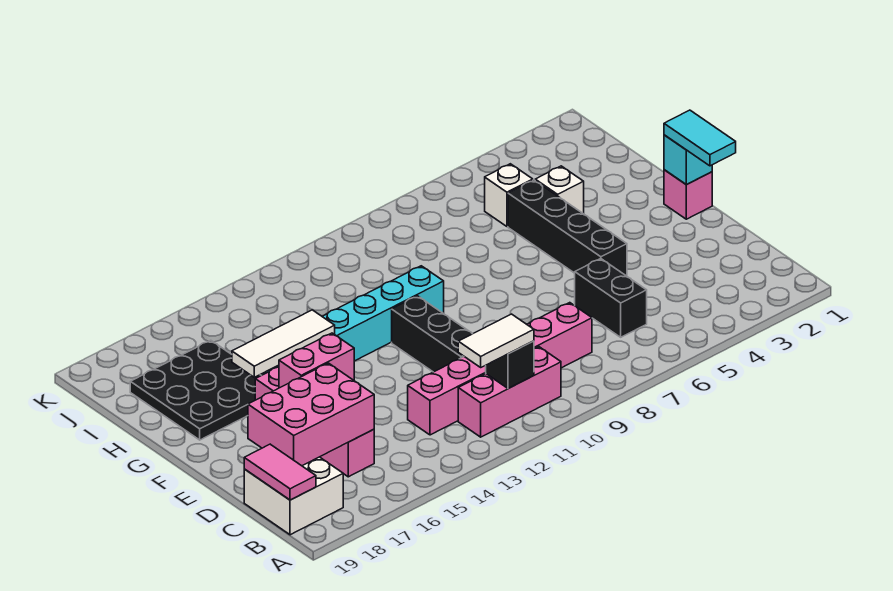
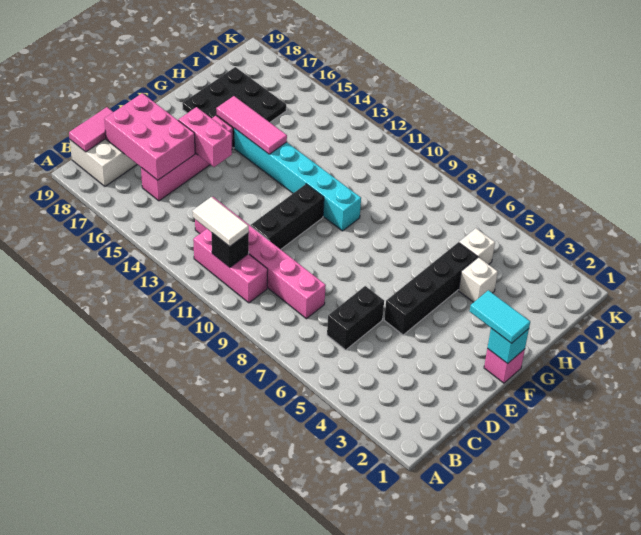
cyan 1x2 tile [664,110,736,166] -> cyan 1x2 tile turned to [470,290,530,343]
white 1x3 tile [232,310,335,377] -> pink 1x3 tile [216,96,287,154]

